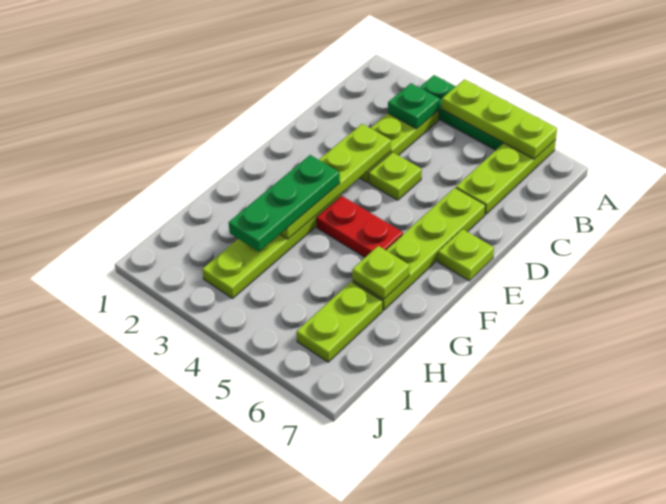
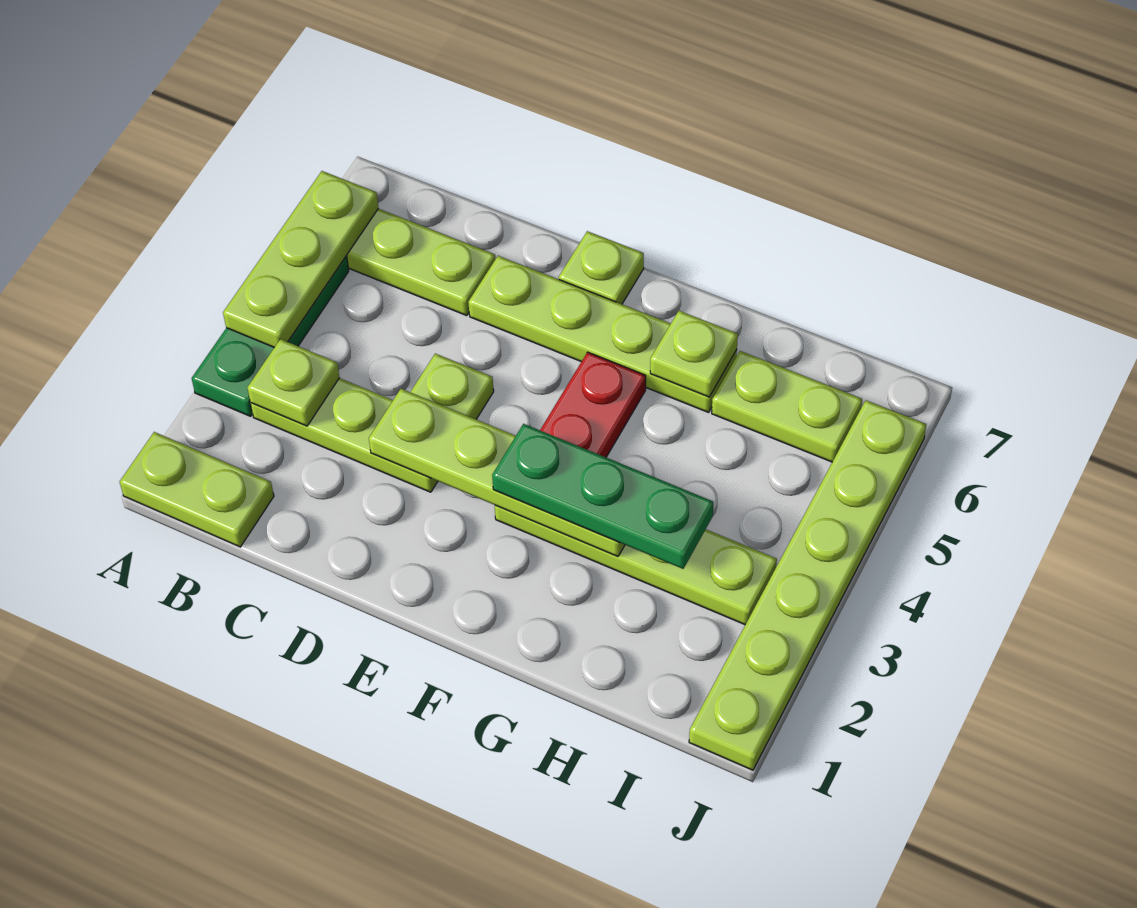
none -> lime 1x2 plate [120,432,274,547]
green 1x1 plate [388,83,440,129] -> lime 1x1 plate [247,339,339,426]
none -> lime 1x6 plate [689,400,926,770]

